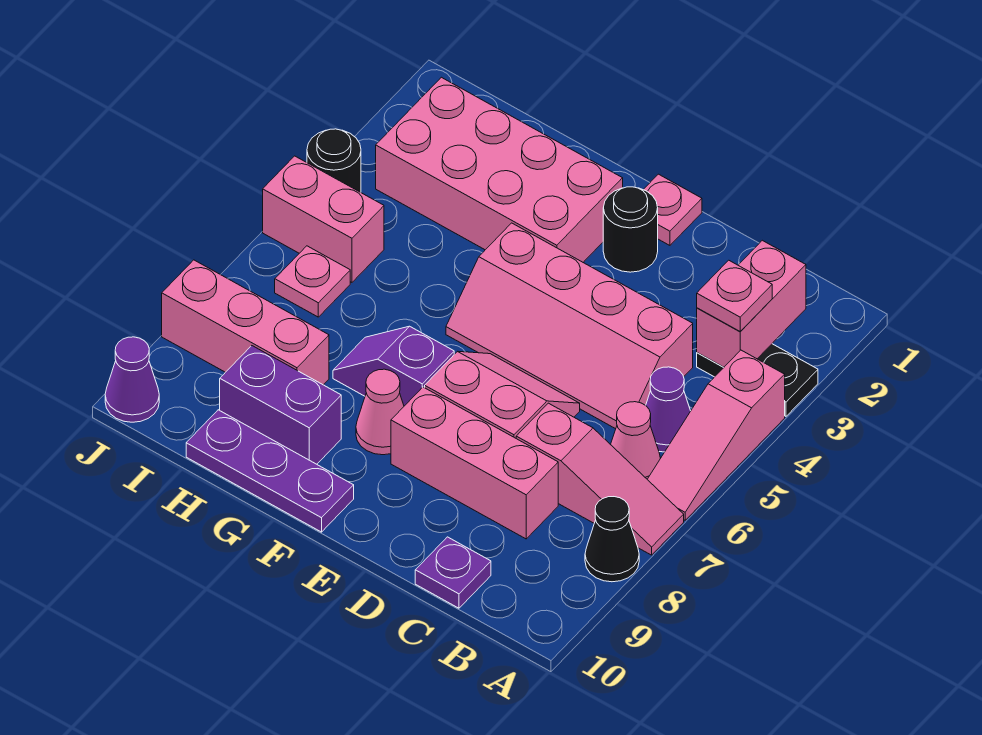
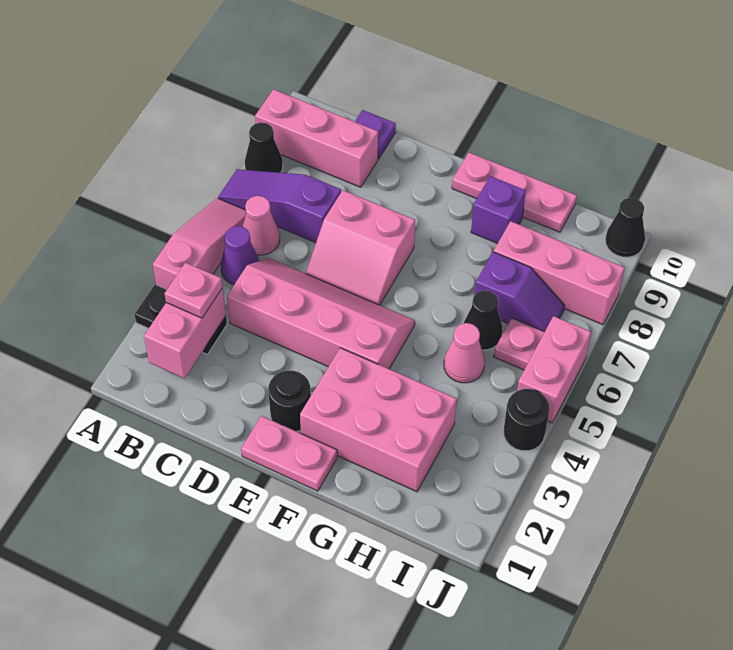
pink 1x3 slope [516,403,684,555] -> purple 1x3 slope [218,169,341,243]
pink 1x3 brick [391,387,558,539] -> pink 1x3 brick moved to [255,89,378,187]
pink 1x1 plate [643,174,702,245] -> pink 1x2 plate [241,416,337,491]
pink 2x4 brick [376,77,623,262] -> pink 2x3 brick [300,348,457,492]
purple 1x2 slope [333,326,454,406] -> purple 1x2 slope moved to [475,252,565,332]
pink 1x1 cone [356,369,404,455] -> pink 1x1 cone moved to [444,323,485,383]
purple 1x3 plate [186,410,354,532] -> pink 1x3 plate [452,152,577,232]
purple 1x2 brick [220,346,341,464] -> purple 1x1 brick [471,176,526,243]
none -> black 1x1 cone [464,290,503,350]
pink 1x2 brick [263,156,384,282] -> pink 1x2 brick turned to [517,316,591,423]
purple 1x1 cone [105,337,159,422] -> black 1x1 cone [605,198,645,257]

